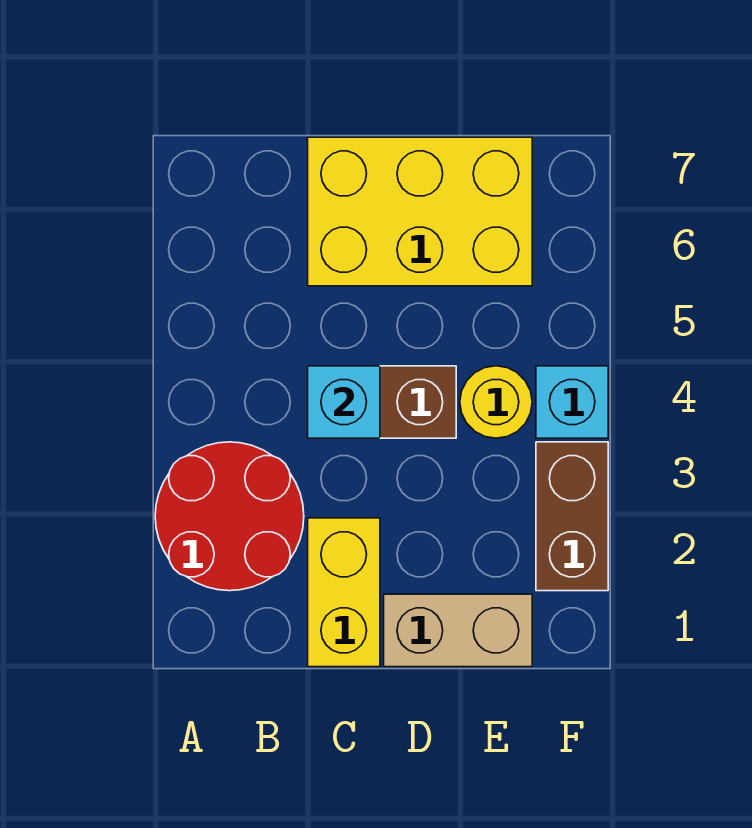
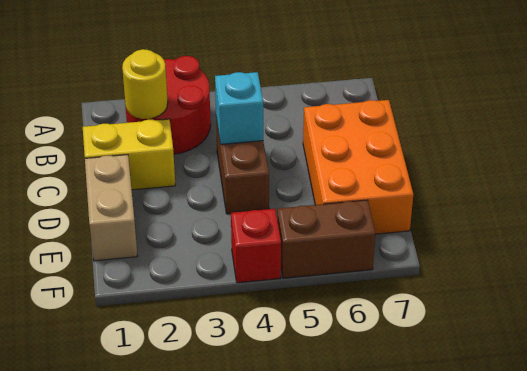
yellow 2x3 brick [308,137,532,286] -> orange 2x3 brick [303,100,413,234]
yellow 1x1 round brick [460,366,532,438] -> yellow 1x1 round brick moved to [122,49,168,119]
brown 1x2 brick [536,442,608,591] -> brown 1x2 brick moved to [277,200,375,278]
cyan 1x1 brick [536,366,608,438] -> red 1x1 brick [231,209,281,283]

